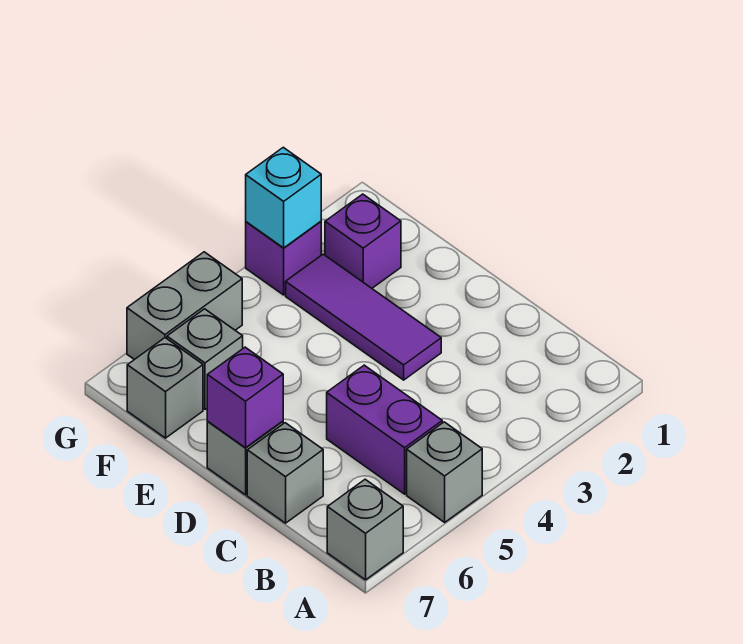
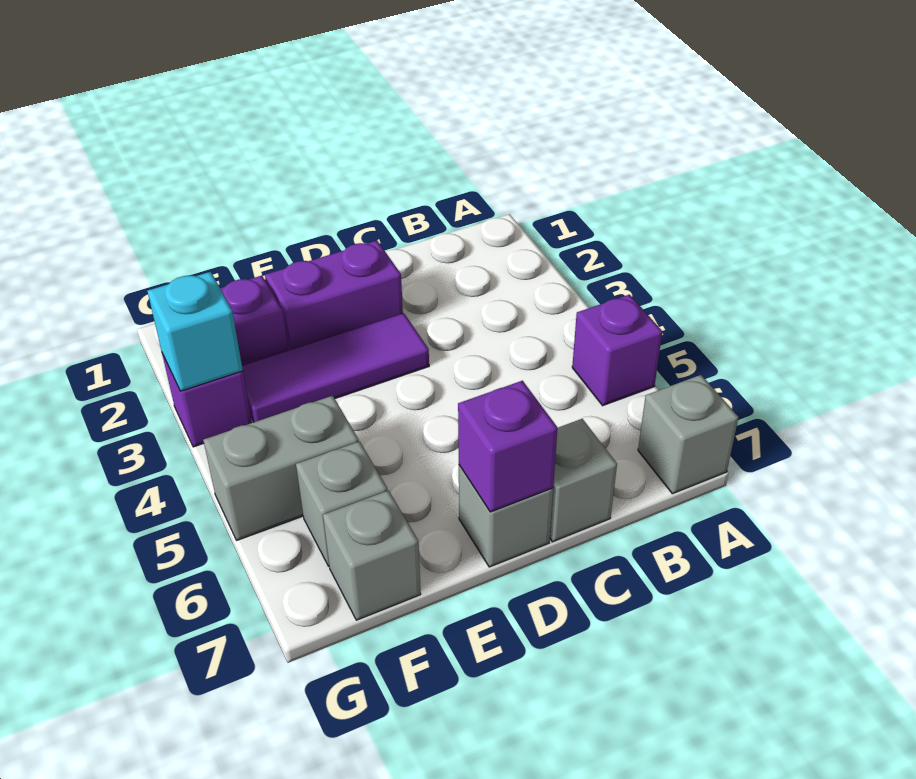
grey 1x1 brick [407,422,482,522] -> purple 1x1 brick [572,295,662,406]
purple 1x2 brick [327,365,442,494] -> purple 1x2 brick moved to [265,241,403,351]
grey 1x2 brick [127,252,242,360] -> grey 1x2 brick turned to [203,396,359,540]

